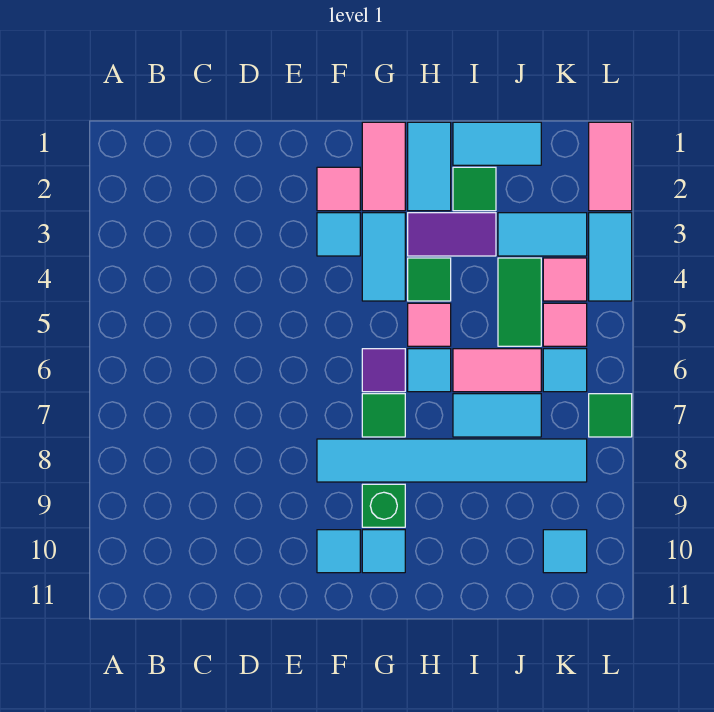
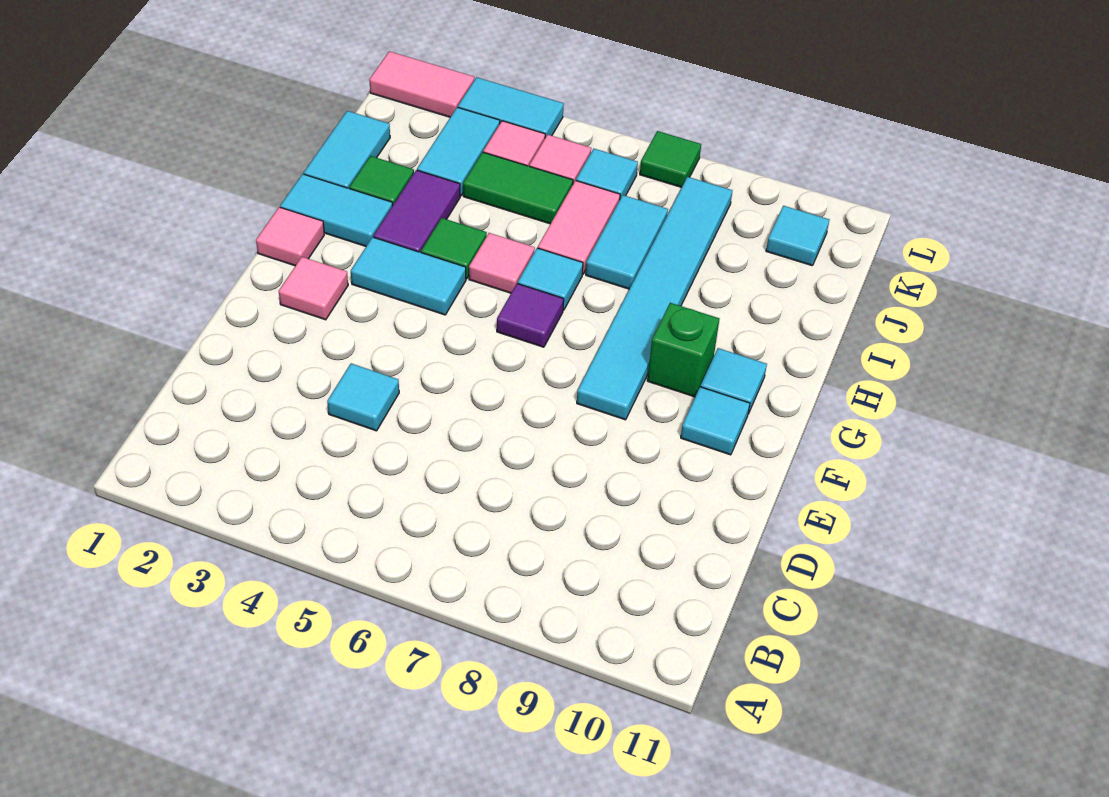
cyan 1x1 tile [317,213,360,256] -> cyan 1x1 tile moved to [327,363,399,431]
pink 1x2 tile [362,122,405,211] -> pink 1x1 tile [256,207,324,266]
green 1x1 tile [362,394,405,437] -> none

